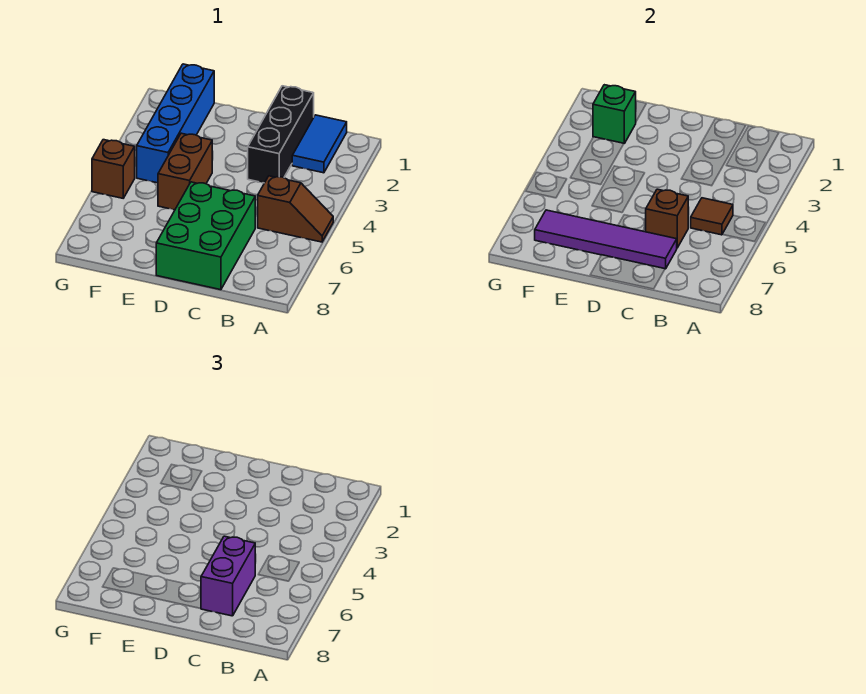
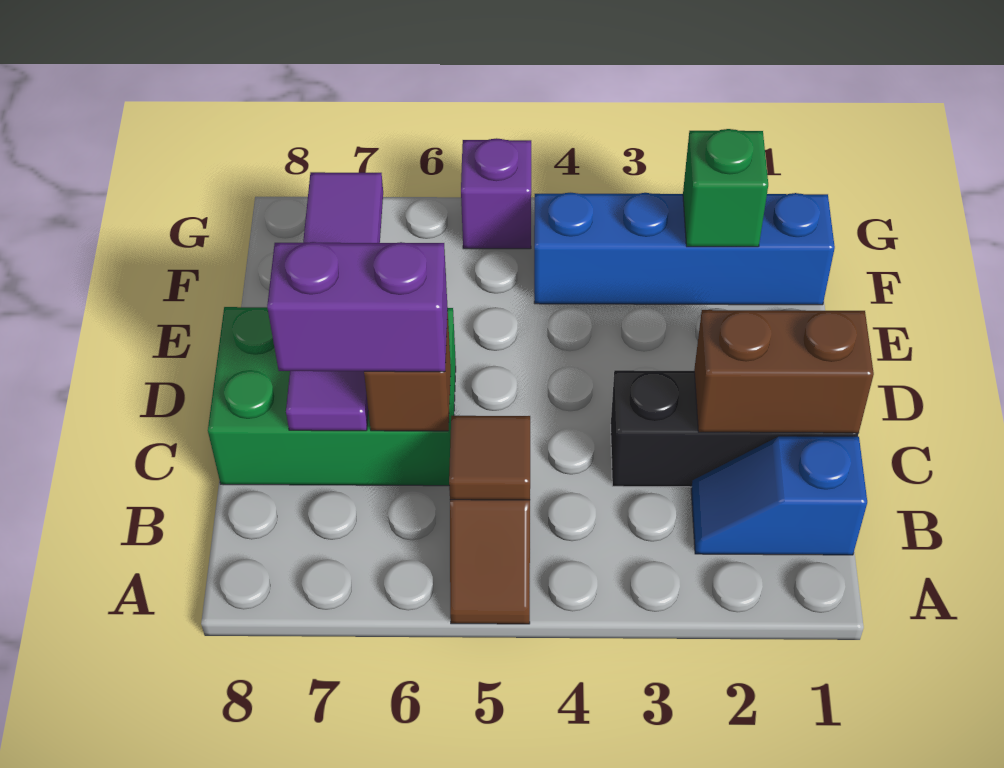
blue 1x2 tile [292,115,347,173] -> blue 1x2 slope [691,436,867,555]
brown 1x2 brick [158,133,212,210] -> brown 1x2 brick moved to [694,310,874,433]
brown 1x1 brick [92,140,135,198] -> purple 1x1 brick [461,138,531,249]

